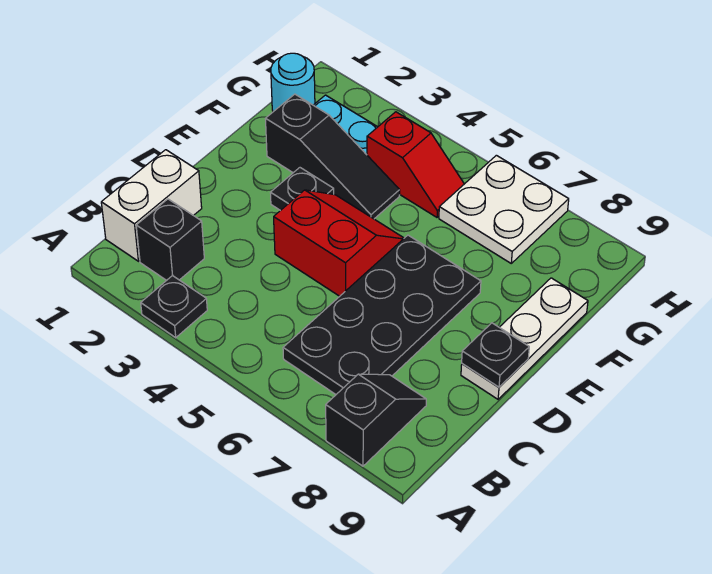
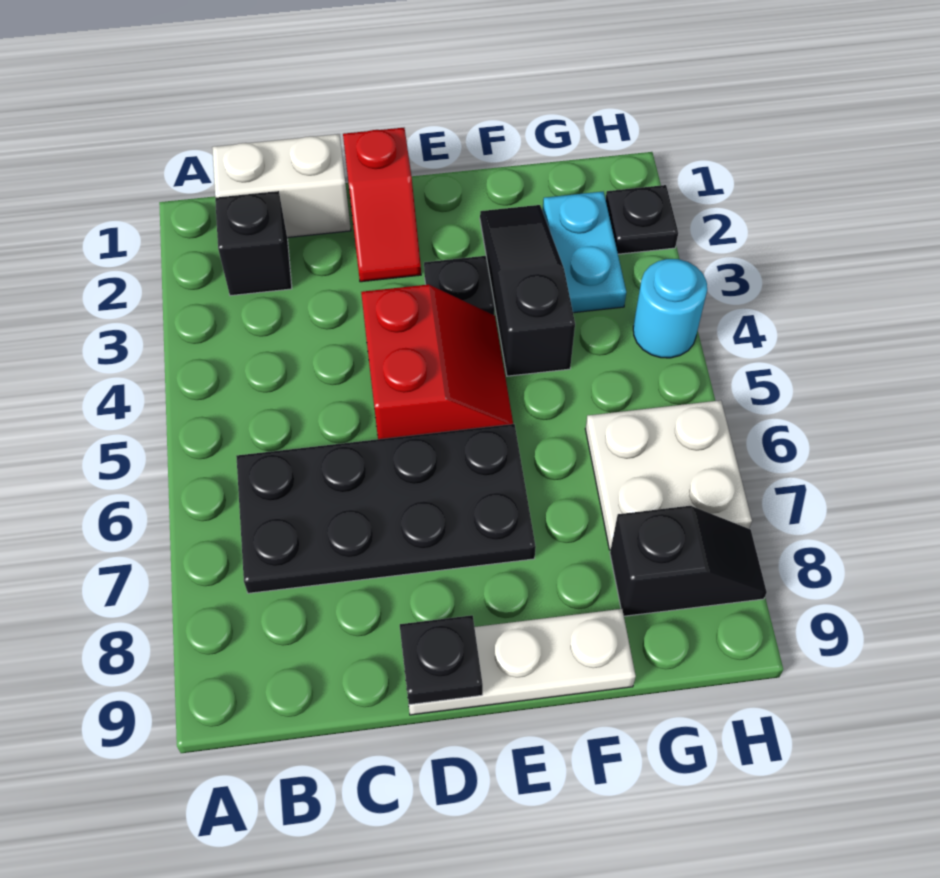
black 1x1 plate [141,276,207,338] -> black 1x1 plate moved to [606,185,678,254]
black 1x2 slope [326,374,426,466] -> black 1x2 slope moved to [610,506,767,616]
black 1x3 slope [265,94,400,219] -> black 1x3 slope turned to [480,205,575,376]
cyan 1x1 round brick [271,53,315,112] -> cyan 1x1 round brick moved to [633,259,707,358]
red 1x2 slope [367,112,464,217] -> red 1x2 slope moved to [343,128,421,282]

